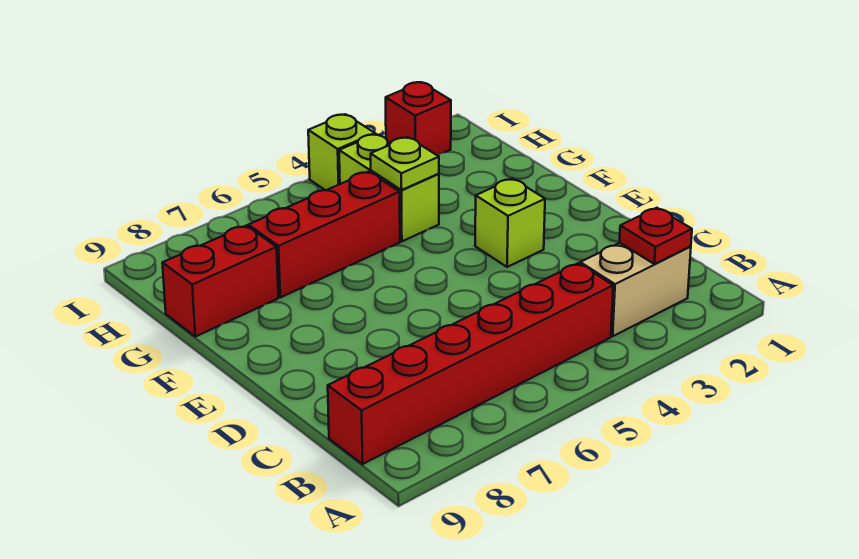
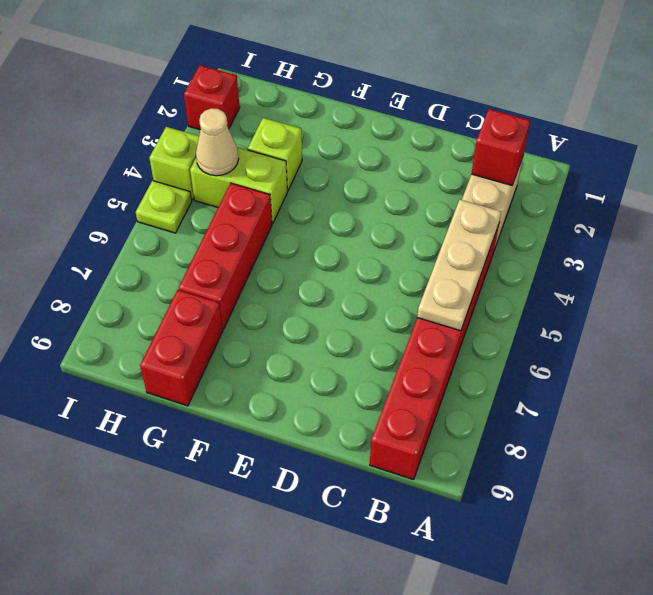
red 1x1 plate [619,208,692,264] -> red 1x1 brick [471,109,530,185]
none -> tan 1x3 plate [417,200,501,331]
lime 1x1 brick [475,179,545,267] -> lime 1x1 brick moved to [248,118,302,191]
lime 1x1 plate [371,137,439,190] -> lime 1x1 plate moved to [136,181,192,233]
none -> tan 1x1 cone [196,108,239,176]

